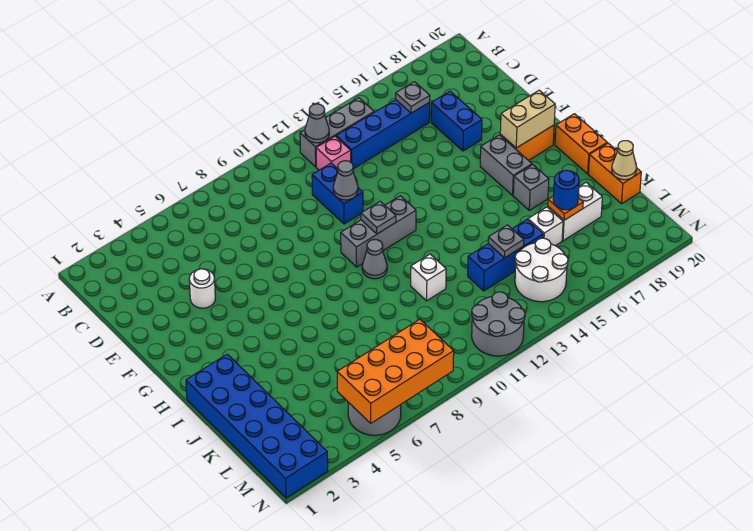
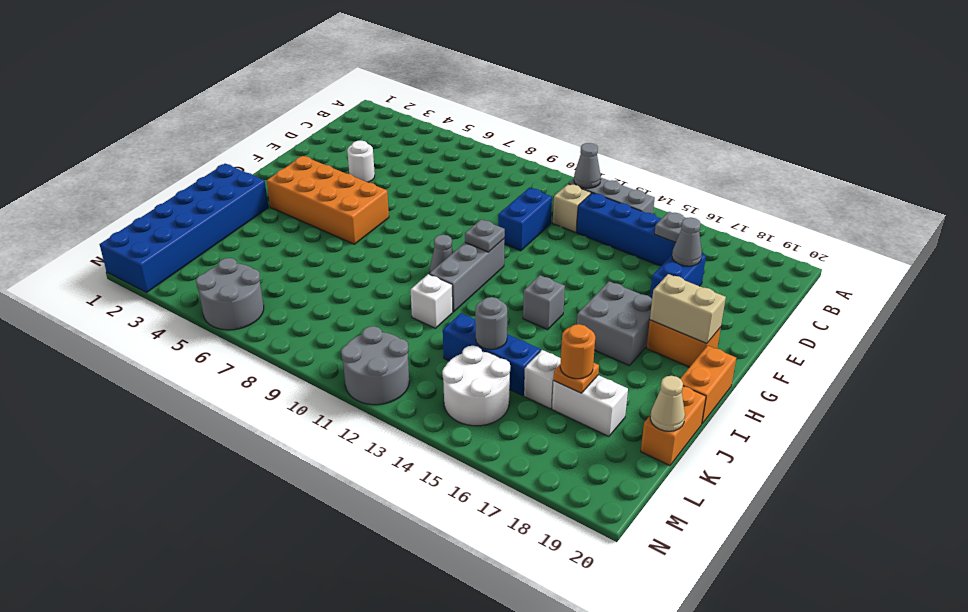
pink 1x1 brick [316,136,351,170] -> tan 1x1 brick [553,184,591,232]
grey 1x1 cone [333,161,358,200] -> grey 1x1 cone moved to [672,217,702,266]
grey 1x3 brick [341,196,416,267] -> grey 1x3 brick turned to [429,239,505,312]
grey 1x2 brick [480,135,532,195] -> grey 2x2 brick [577,281,652,366]
grey 1x1 brick [513,165,549,210] -> grey 1x1 brick moved to [523,275,565,329]
grey 1x1 plate [488,225,524,258] -> grey 1x1 round brick [475,297,507,349]
blue 1x1 round brick [553,170,579,210] -> orange 1x1 round brick [560,324,595,379]
orange 2x4 brick [337,319,454,423] -> orange 2x4 brick moved to [267,156,389,244]

